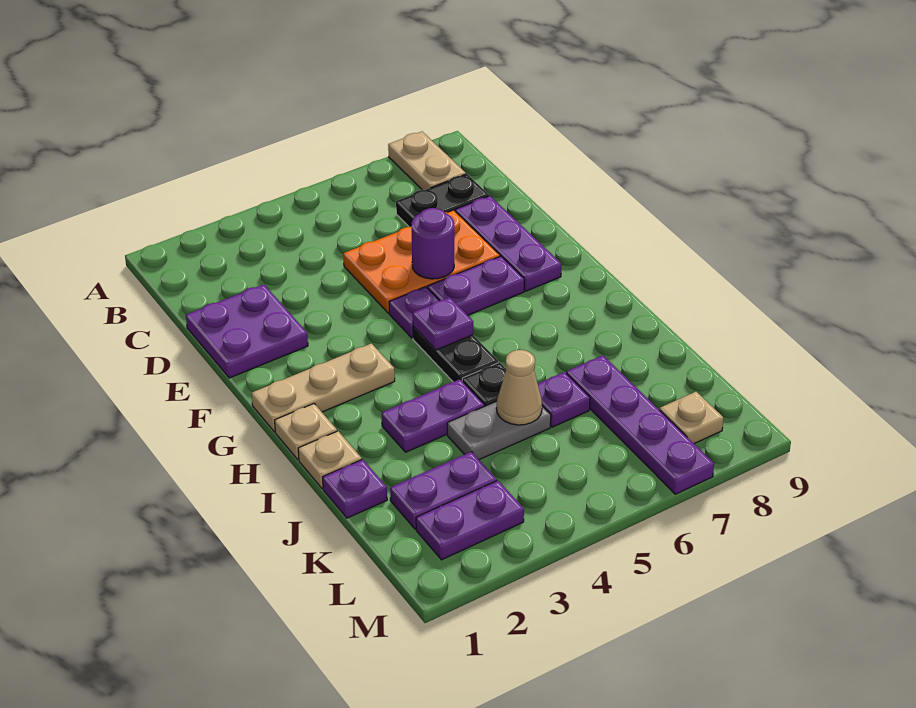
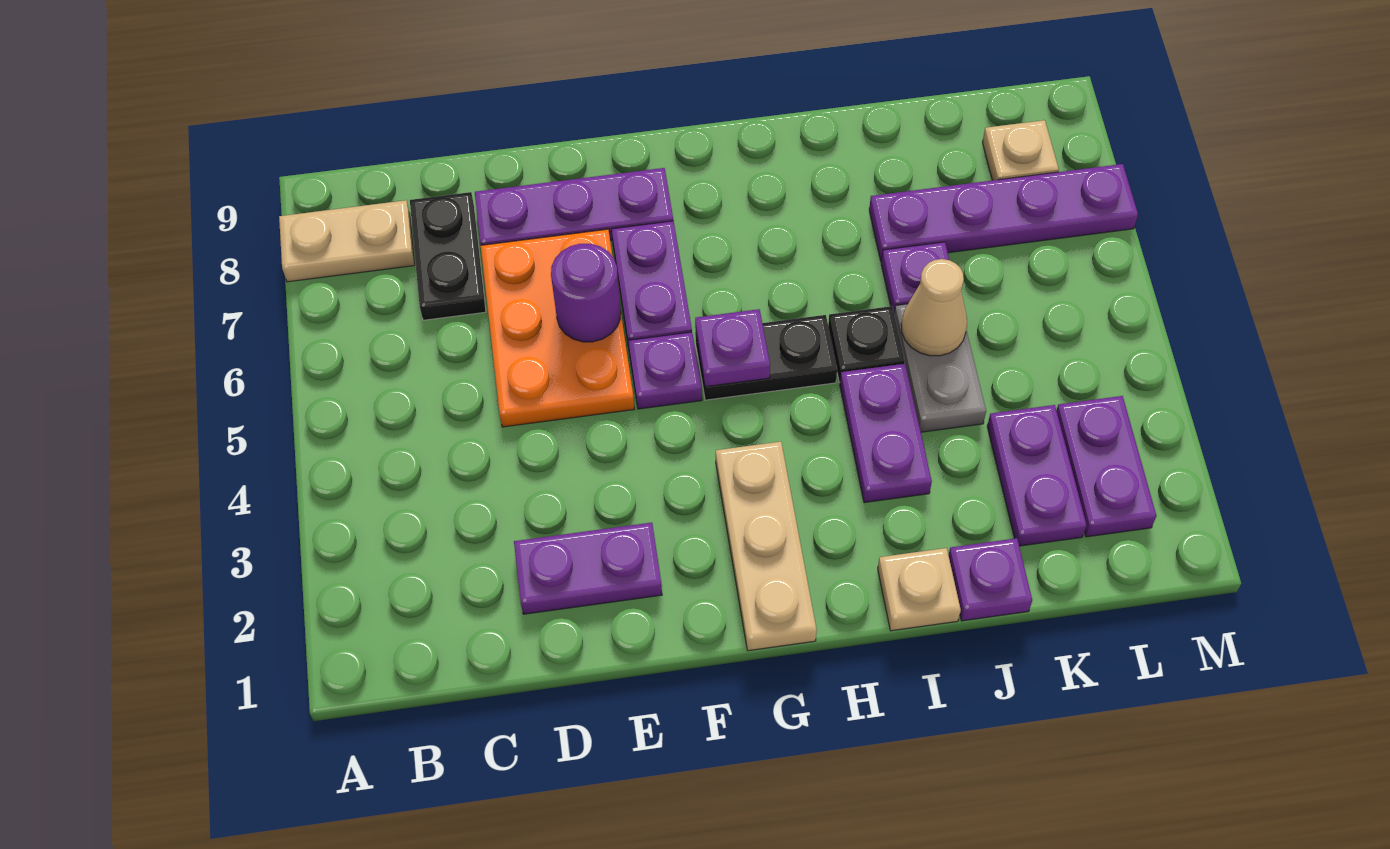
purple 2x2 plate [186,284,308,378] -> purple 1x2 plate [514,523,662,614]
tan 1x1 plate [275,404,337,460] -> none

